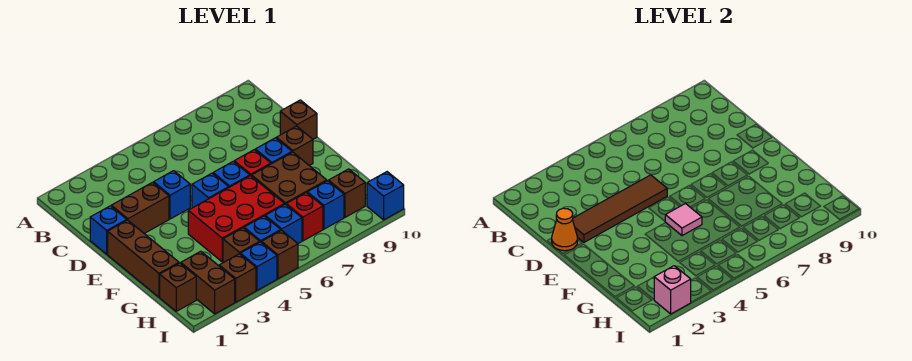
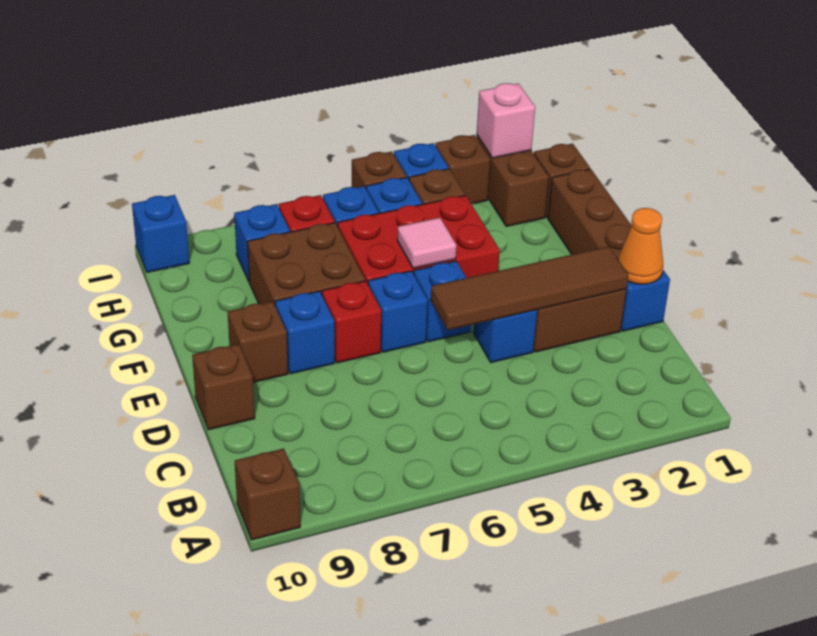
brown 1x1 brick [329,169,365,217] -> brown 1x1 brick moved to [235,448,300,540]

